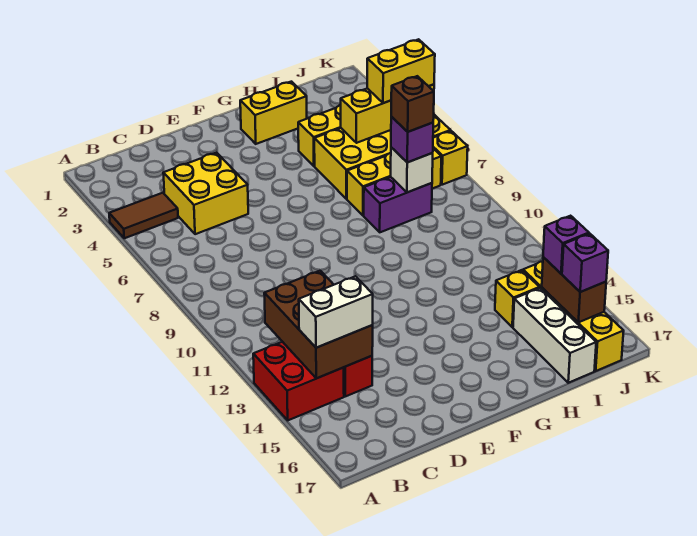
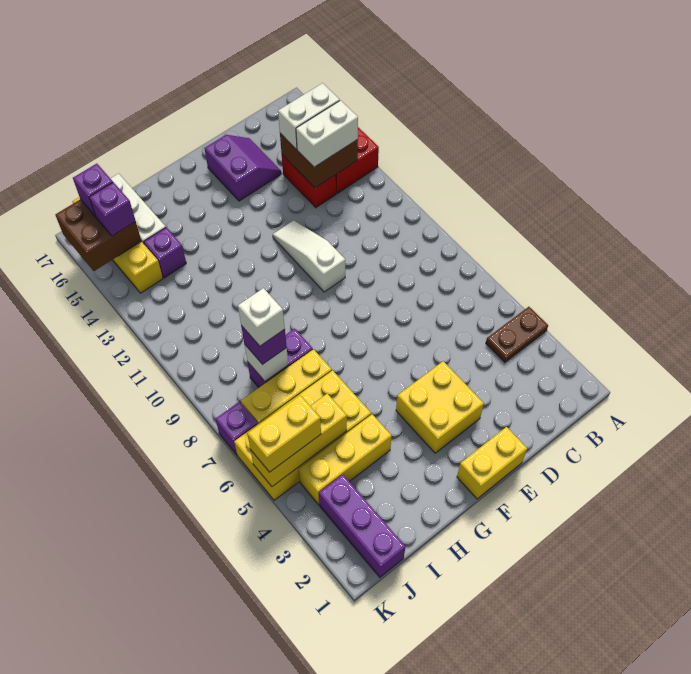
brown 1x2 tile [109,193,178,238] -> brown 1x2 plate [486,307,548,362]
brown 2x3 brick [264,271,373,378] -> brown 2x2 brick [280,133,358,188]
none -> white 1x2 brick [296,100,358,167]
yellow 2x2 brick [163,153,248,234] -> yellow 2x2 brick moved to [396,361,484,453]
none -> purple 2x2 slope [204,135,281,201]
none -> white 1x3 slope [273,220,345,292]
yellow 1x2 brick [240,82,307,144] -> yellow 1x2 brick moved to [457,427,527,499]
brown 1x1 brick [391,76,434,132] -> white 1x1 brick [238,288,285,346]
yellow 1x1 brick [495,270,539,327] -> purple 1x1 brick [144,227,186,278]
none -> purple 1x3 brick [319,475,405,577]
brown 1x2 brick [542,257,606,322] -> brown 2x2 brick [55,199,141,271]
yellow 1x1 brick [433,131,468,185] -> purple 1x1 brick [216,402,258,455]

